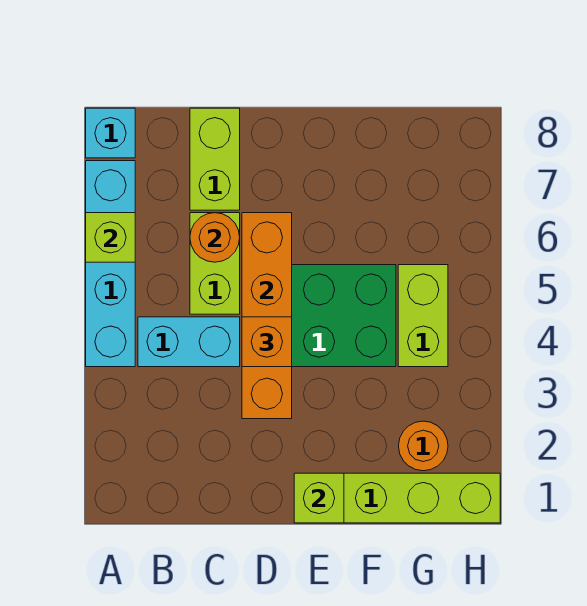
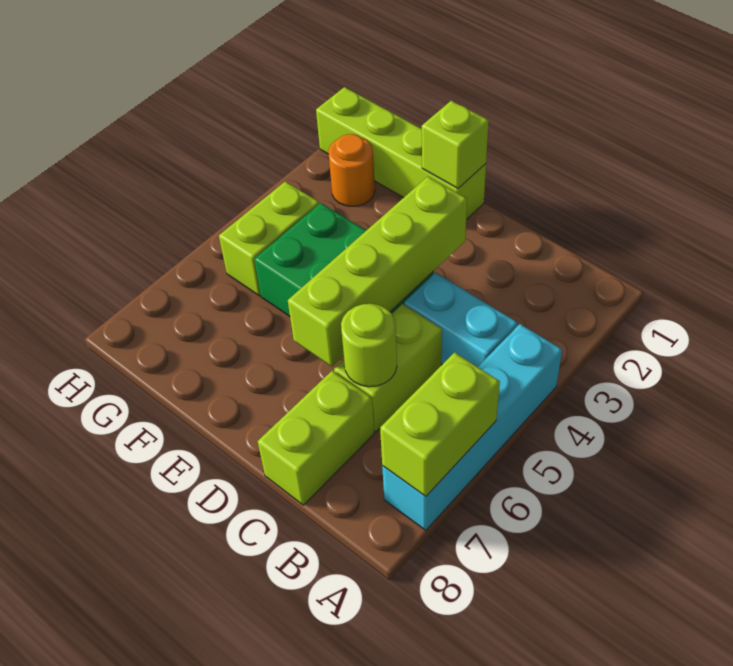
lime 1x1 brick [86,213,135,262] -> lime 1x2 brick [380,352,500,496]
cyan 1x1 brick [86,108,135,158] -> none
orange 1x1 round brick [190,213,240,262] -> lime 1x1 round brick [341,304,397,387]
orange 1x4 brick [242,213,292,419] -> lime 1x4 brick [288,177,467,367]
orange 1x1 brick [242,317,292,367] -> none

